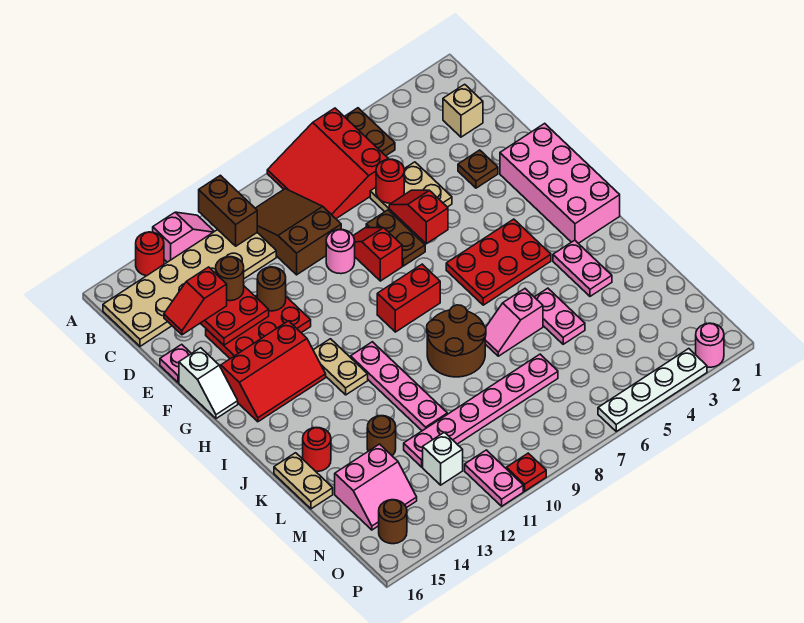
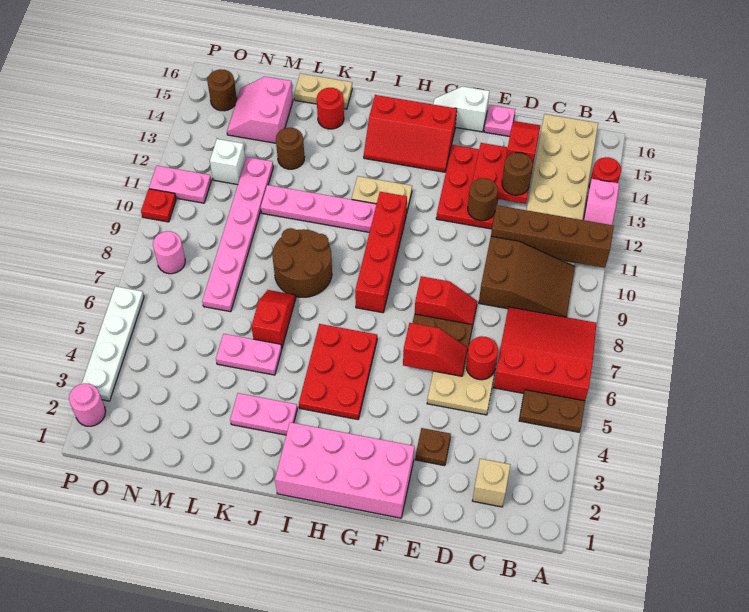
brown 1x2 brick [199,175,257,246] -> brown 1x4 brick [491,205,614,268]
pink 1x1 round brick [326,230,355,274] -> pink 1x1 round brick moved to [153,231,185,274]
red 2x3 slope [221,321,326,422] -> red 2x3 slope turned to [364,95,457,172]
red 1x2 brick [377,264,440,332] -> red 1x4 brick [355,192,407,313]
pink 1x2 slope [485,289,543,356] -> red 1x2 slope [251,290,296,347]

